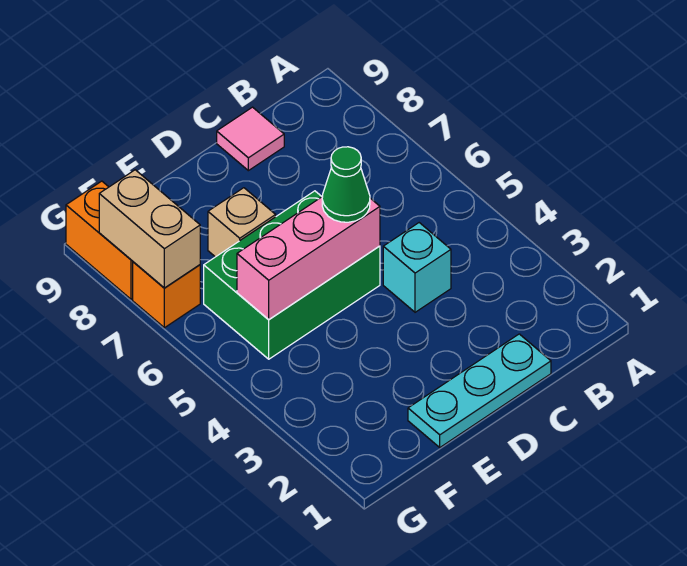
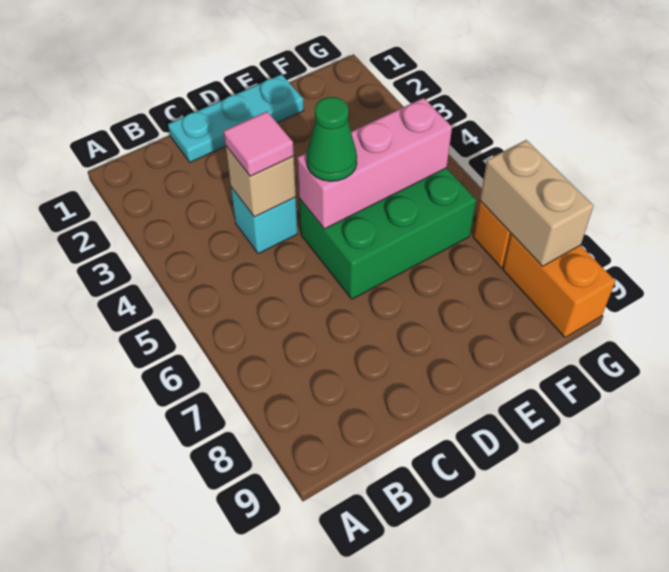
pink 1x1 tile [217,107,284,171] -> pink 1x1 tile moved to [224,112,294,176]
tan 1x1 brick [208,188,276,257] -> tan 1x1 brick moved to [226,146,296,217]

